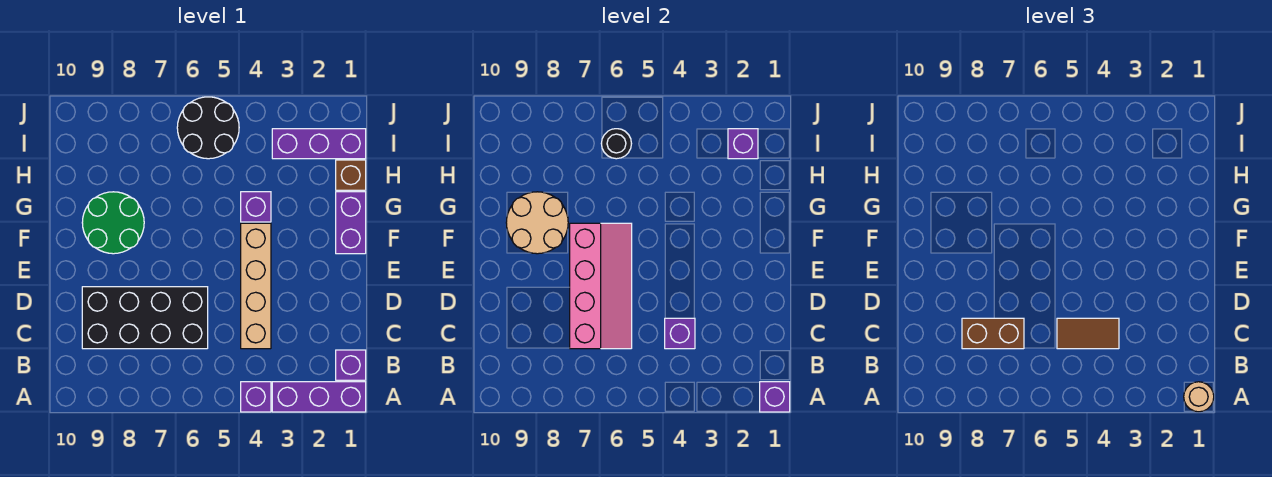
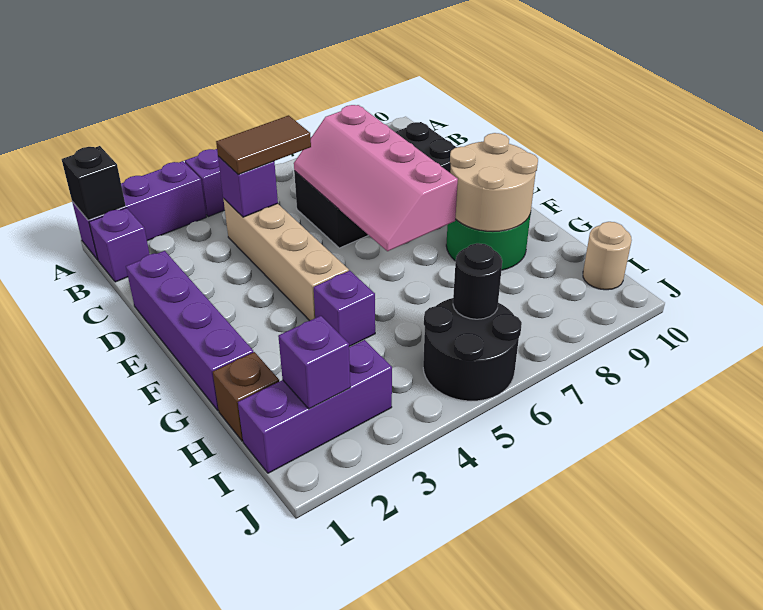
purple 1x1 brick [760,382,790,412] -> black 1x1 brick [62,146,126,220]
tan 1x1 round brick [1184,382,1214,412] -> tan 1x1 round brick moved to [583,222,632,290]
brown 1x2 brick [962,318,1024,349] -> none
purple 1x2 brick [336,192,366,254] -> purple 1x4 brick [126,251,253,411]

